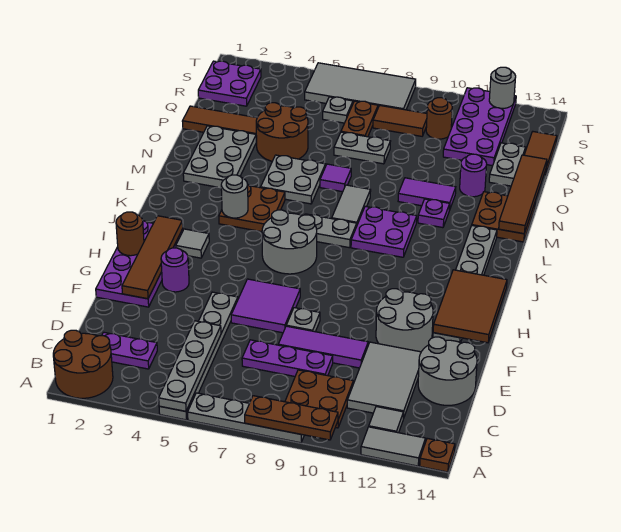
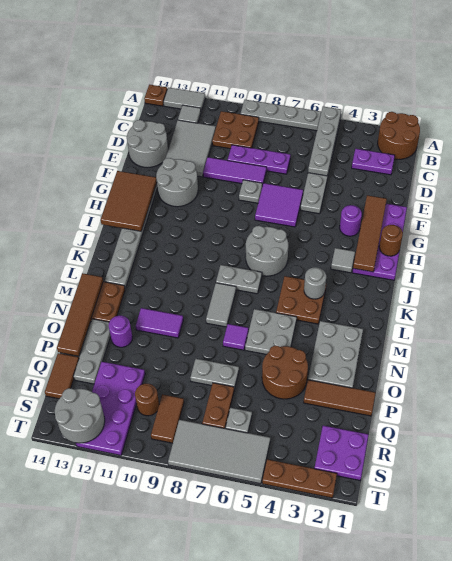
brown 1x3 plate [245,396,338,440] -> brown 1x3 plate moved to [262,459,337,498]
purple 2x2 plate [351,206,417,257] -> none
purple 1x1 plate [418,199,450,228] -> none
grey 1x2 plate [489,143,526,186] -> grey 1x3 plate [74,319,111,384]
brown 1x2 tile [373,105,427,136] -> brown 1x2 tile turned to [151,394,184,443]
grey 1x1 round brick [489,67,516,108] -> grey 2x2 round brick [55,388,105,443]

